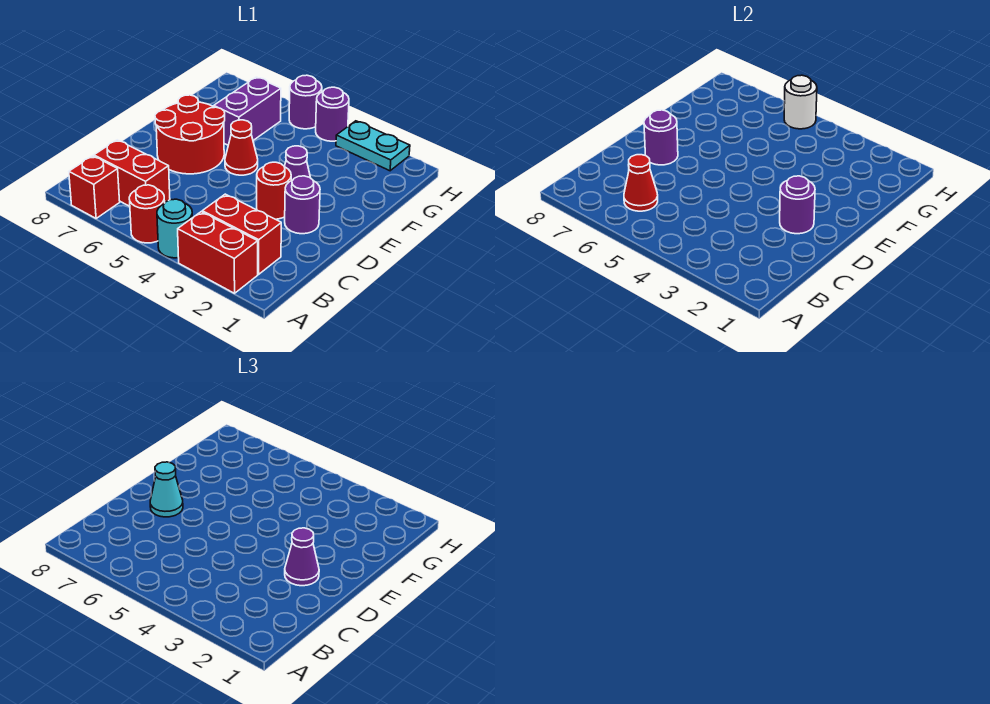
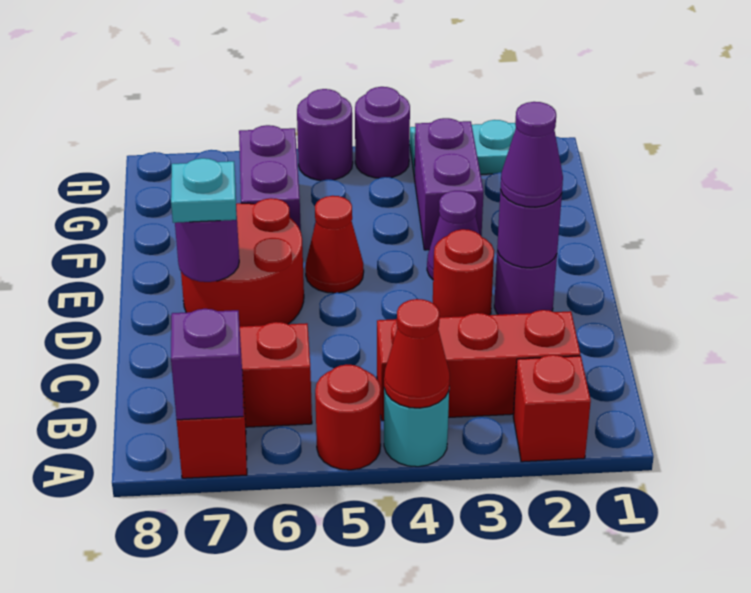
red 1x2 brick [178,212,258,293] -> red 1x1 brick [513,355,591,462]
none -> purple 1x1 brick [171,309,243,420]
red 1x2 brick [202,194,281,274] -> red 1x3 brick [377,310,580,421]
red 1x1 cone [624,155,658,211] -> red 1x1 cone moved to [384,299,450,408]
cyan 1x1 cone [150,462,183,517] -> cyan 1x1 plate [171,158,236,223]
none -> purple 1x2 brick [414,118,484,250]
white 1x1 round brick [784,75,817,129] -> none

